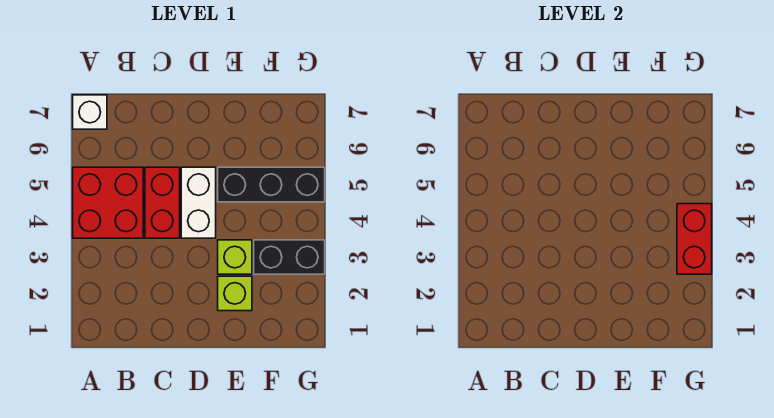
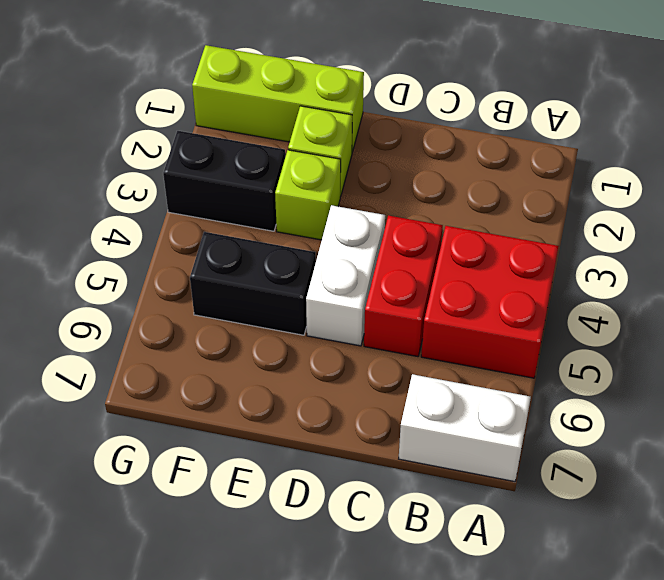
white 1x1 brick [73,95,107,129] -> white 1x2 brick [399,374,531,482]
none -> lime 1x3 brick [192,45,364,152]
black 1x3 brick [218,167,325,202] -> black 1x2 brick [190,232,316,335]
red 1x2 brick [677,204,712,274] -> none

